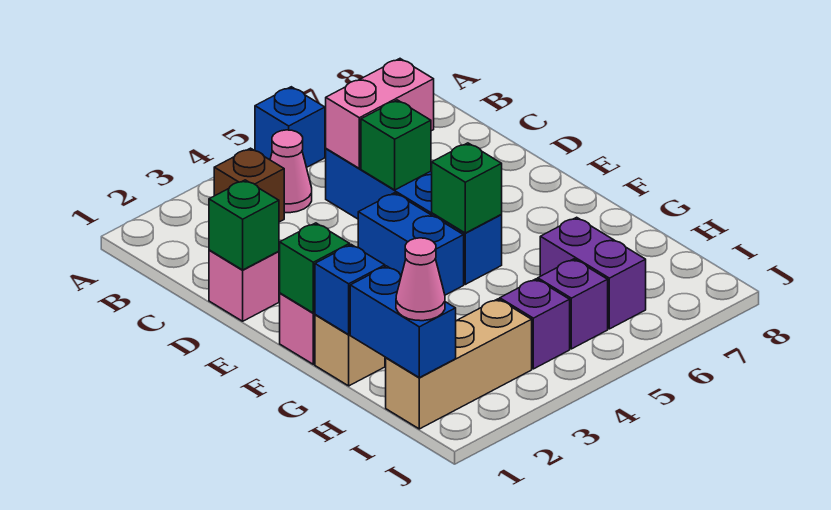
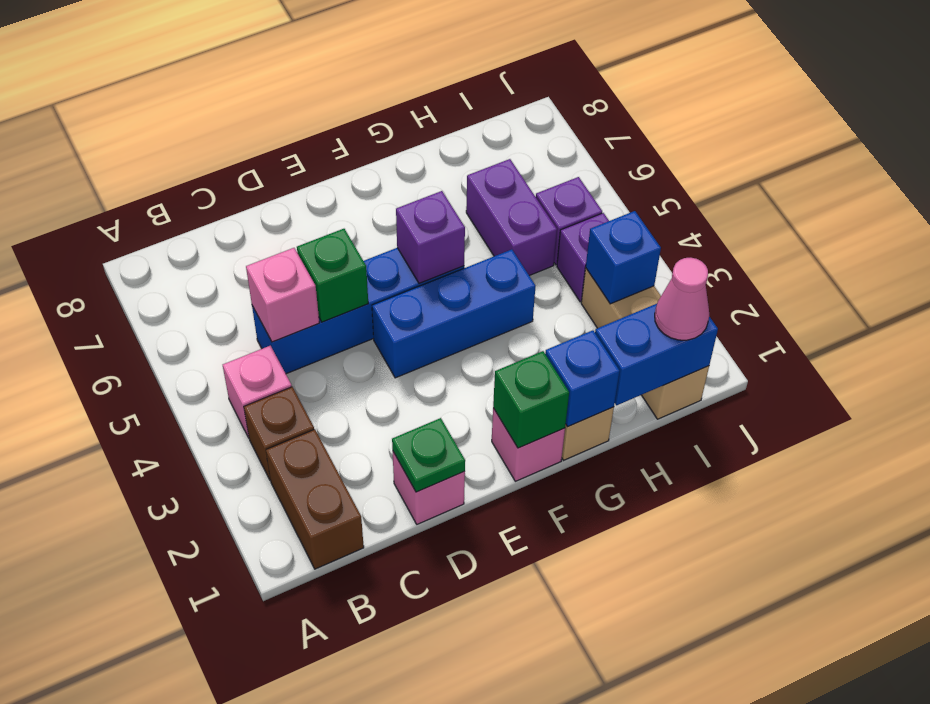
blue 1x1 brick [255,87,325,167] -> blue 1x1 brick moved to [586,211,661,304]
none -> brown 1x2 brick [266,429,364,569]
pink 1x1 cone [270,130,312,213] -> pink 1x1 brick [223,346,292,438]
pink 1x2 brick [326,59,434,168] -> pink 1x1 brick [246,248,319,342]
green 1x1 brick [209,180,279,270] -> green 1x1 plate [392,418,465,492]
blue 1x2 brick [358,193,464,295] -> blue 1x3 brick [372,249,535,378]
green 1x1 brick [432,143,502,233] -> purple 1x1 brick [396,191,465,284]
purple 1x2 brick [540,217,646,329] -> purple 1x2 brick turned to [466,159,557,276]

